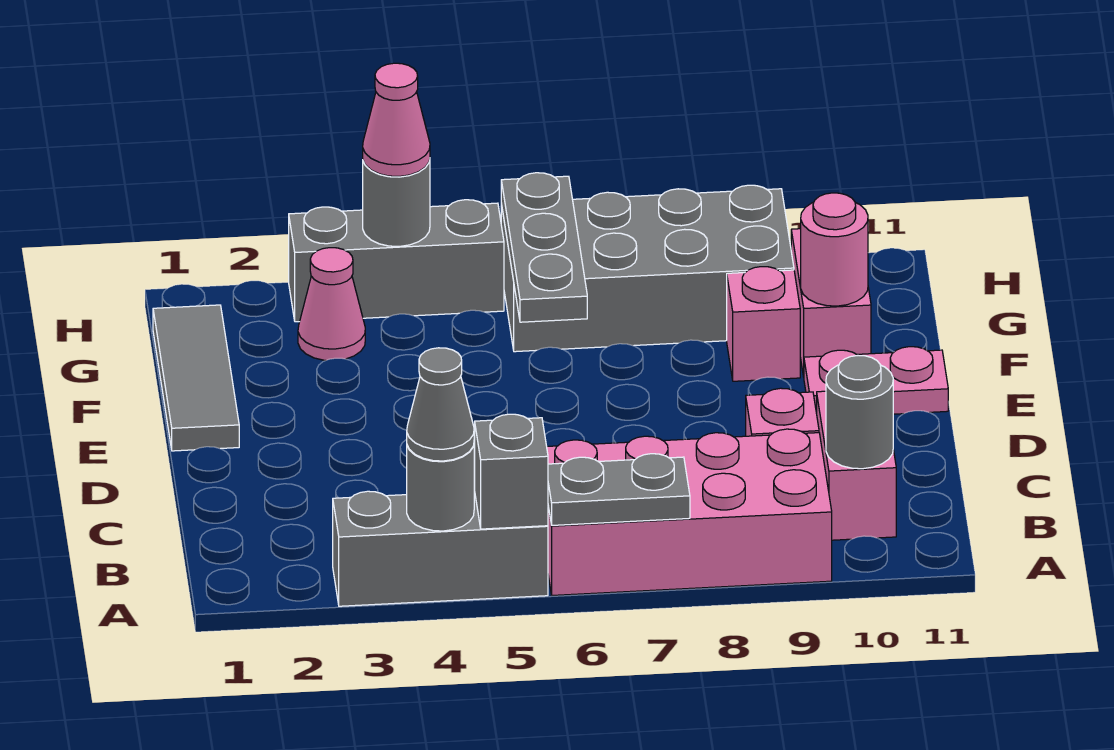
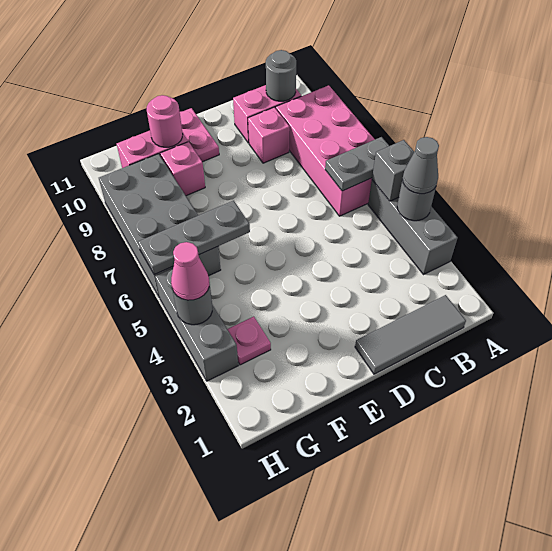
grey 1x2 plate [548,454,690,525] -> grey 1x2 plate turned to [325,137,389,191]
grey 1x3 tile [153,305,239,451] -> grey 1x3 tile moved to [355,295,466,374]
pink 1x1 cone [298,248,365,360] -> pink 1x1 plate [228,317,271,365]

